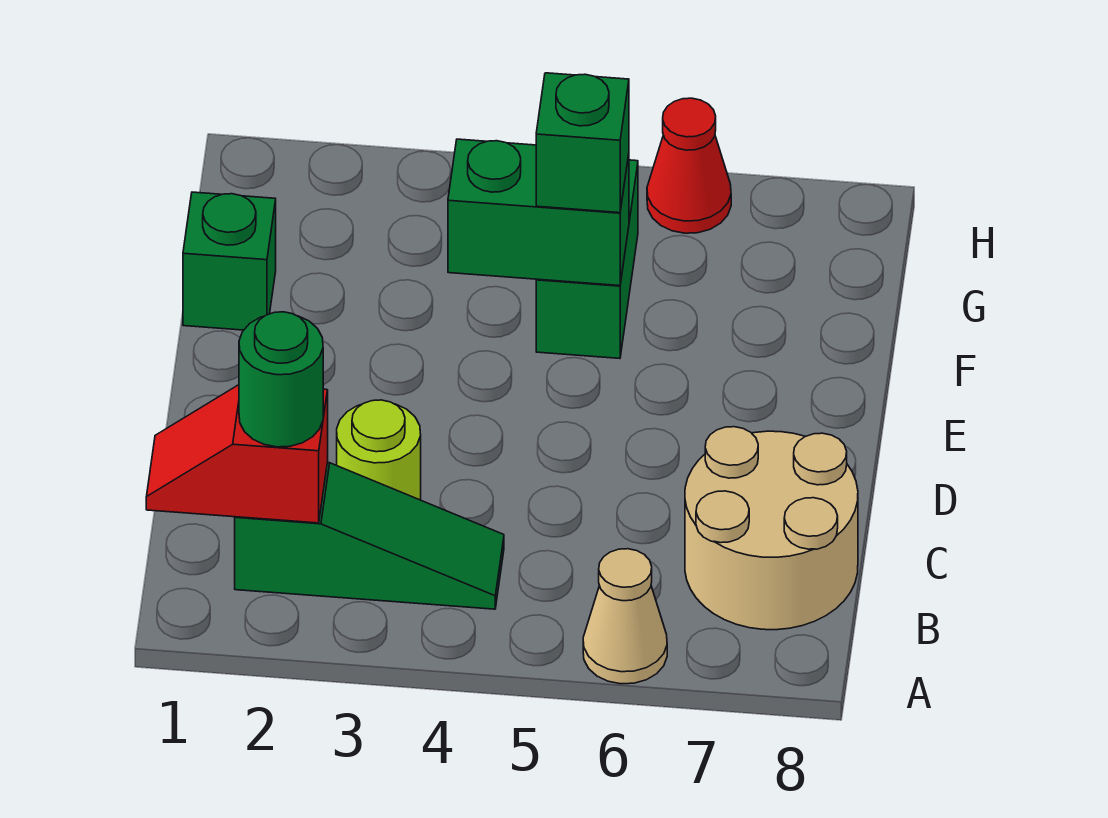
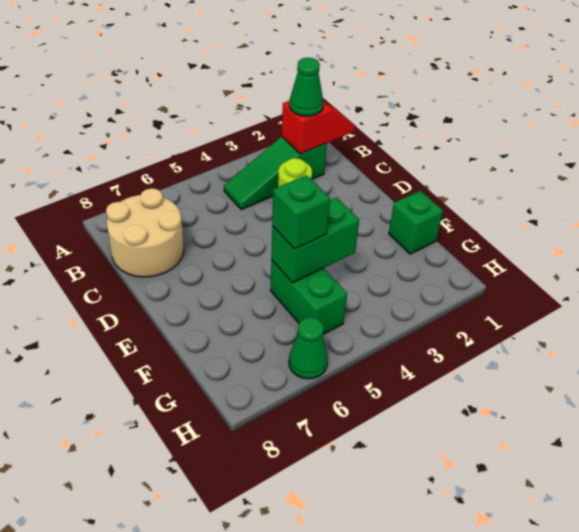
tan 1x1 cone [583,549,667,684] -> none
green 1x1 round brick [239,312,323,447] -> green 1x1 cone [289,58,323,116]
red 1x1 cone [647,98,731,233] -> green 1x1 cone [289,317,328,379]

